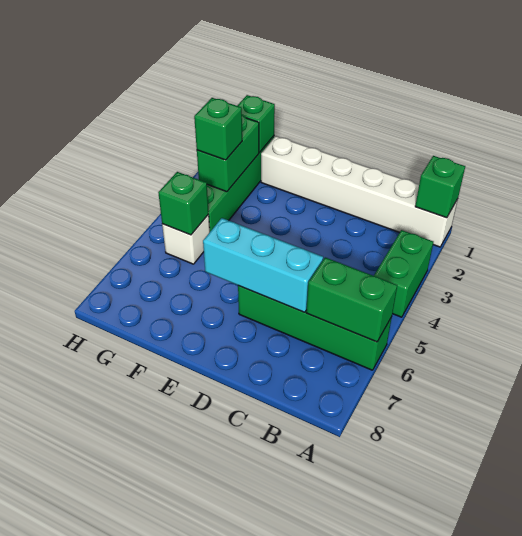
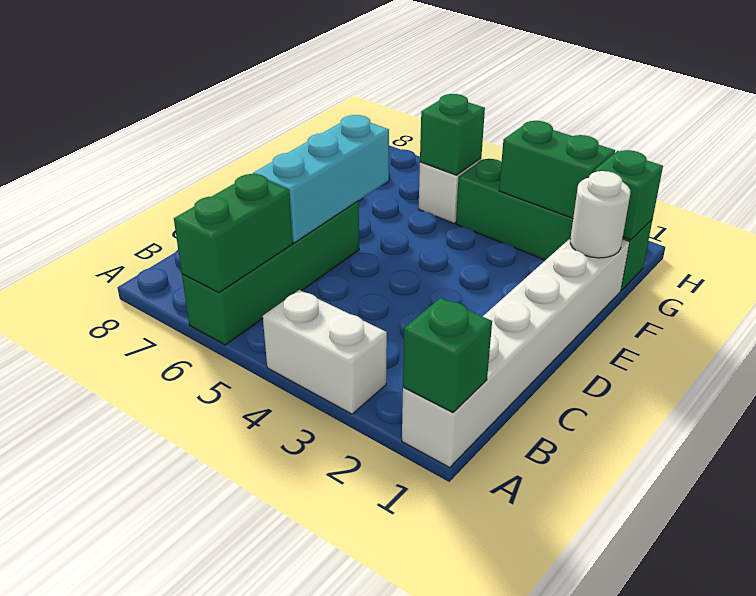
green 1x2 brick [374,230,433,317] -> white 1x2 brick [263,290,387,414]
none -> white 1x1 round brick [570,171,630,258]
green 1x1 brick [194,98,242,160] -> none

